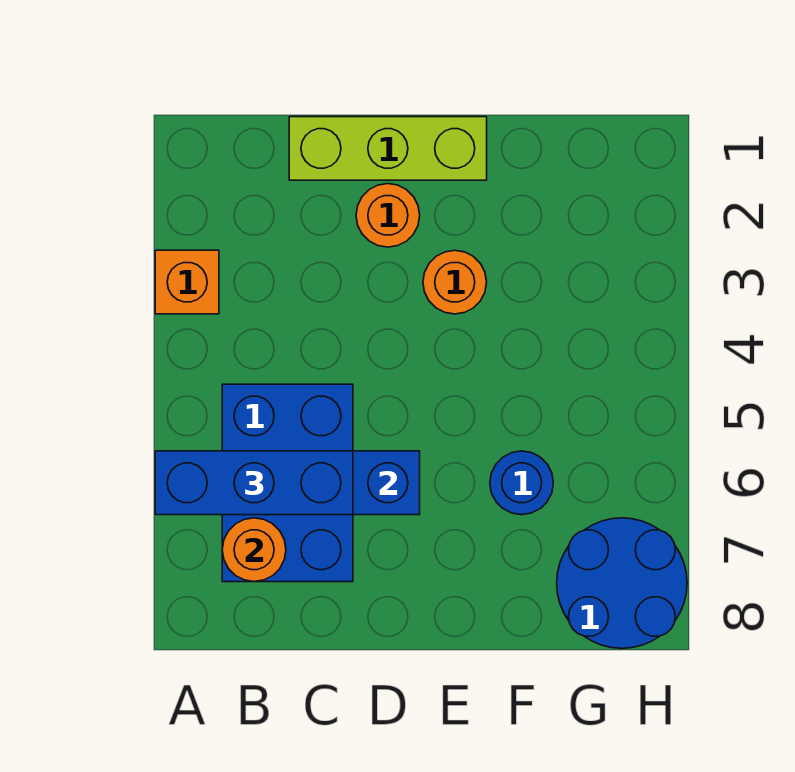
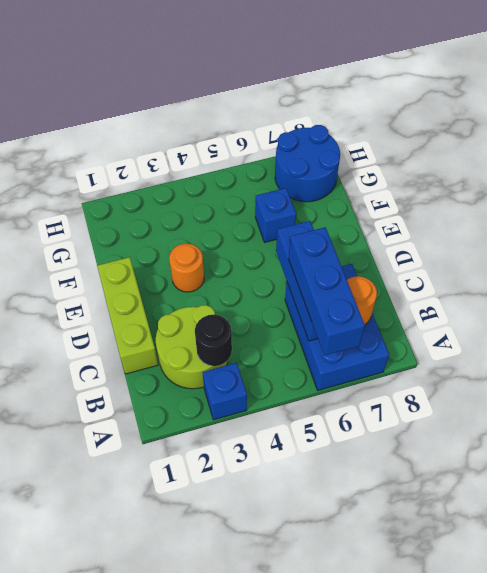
orange 1x1 brick [155,250,219,314] -> blue 1x1 brick [202,363,247,420]
none -> lime 2x2 round brick [156,305,228,389]
none -> black 1x1 round brick [195,314,232,366]
blue 2x3 brick [222,384,353,582] -> blue 2x3 brick turned to [285,264,389,390]
orange 1x1 round brick [356,184,420,247] -> none
blue 1x1 round brick [490,451,553,515] -> blue 1x1 brick [255,188,296,242]

